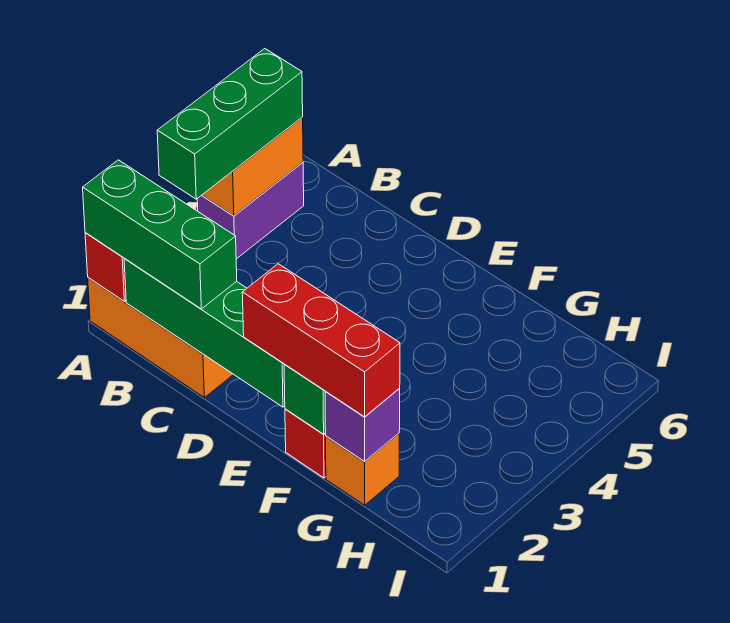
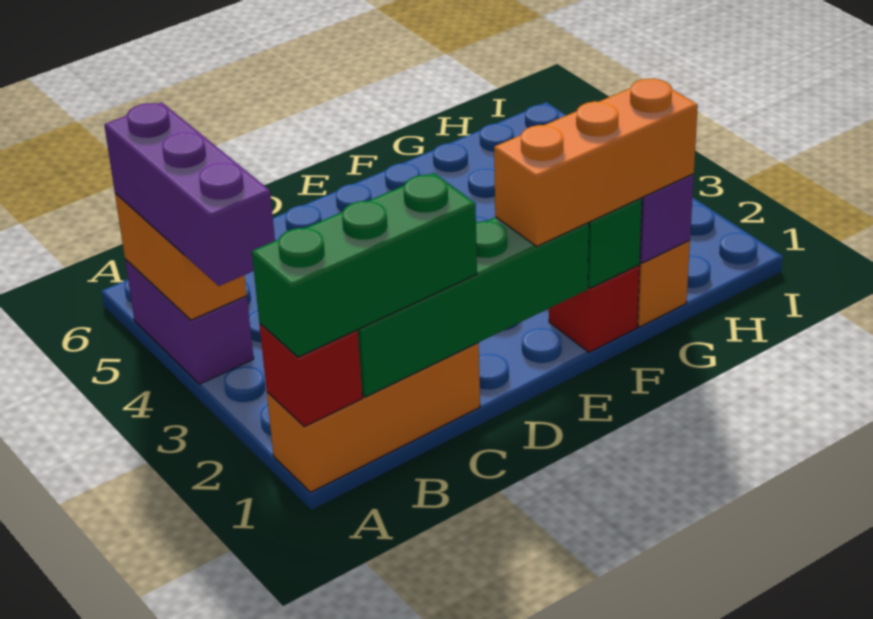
green 1x3 brick [157,49,303,199] -> purple 1x3 brick [104,102,275,286]
red 1x3 brick [242,264,400,417] -> orange 1x3 brick [494,78,698,246]

